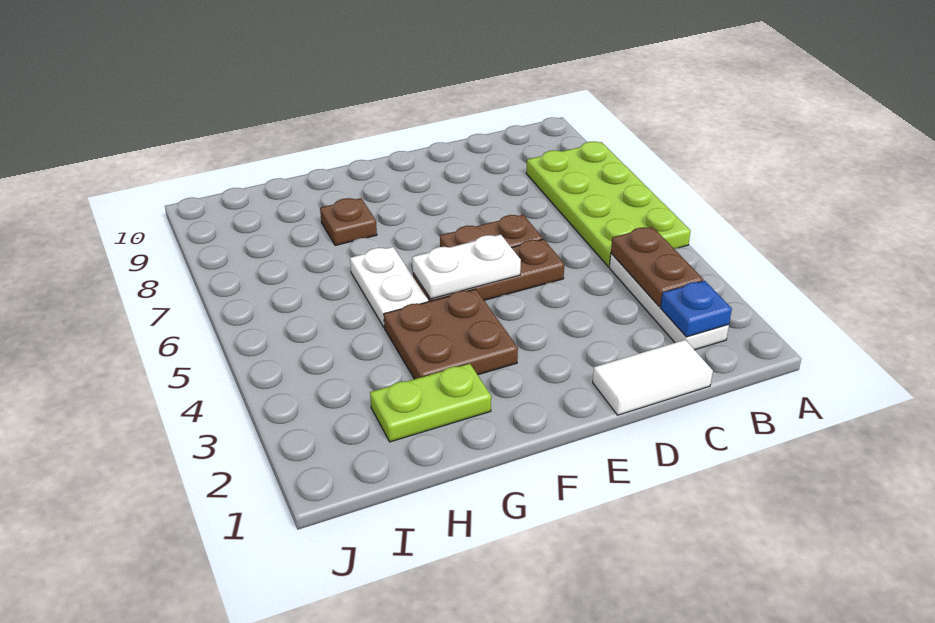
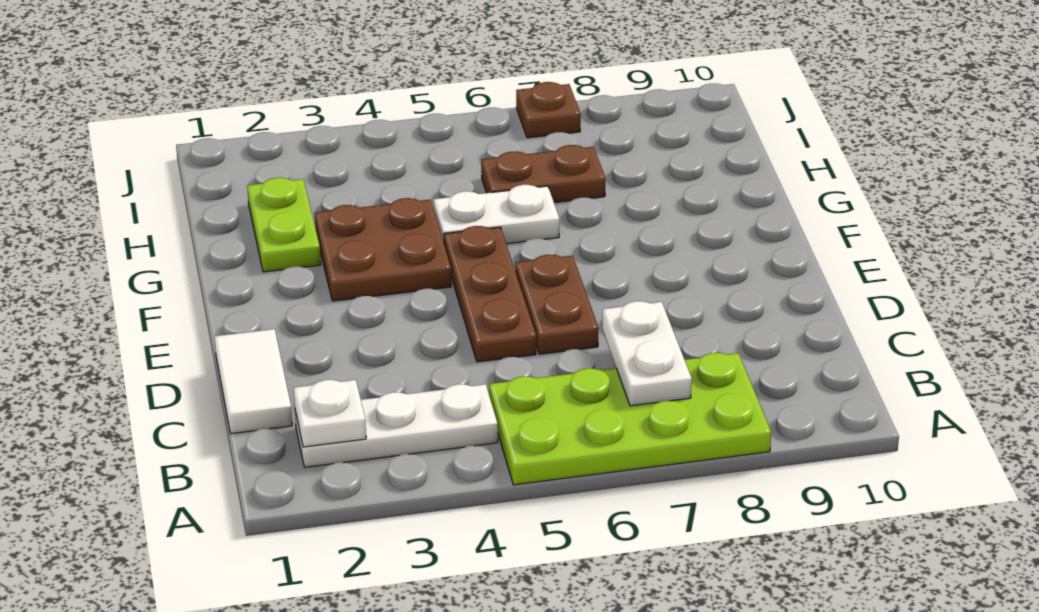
blue 1x1 plate [661,281,732,337] -> white 1x1 plate [294,380,366,447]
brown 1x2 plate [611,227,703,307] -> brown 1x2 plate moved to [481,145,606,203]
white 1x2 plate [412,235,521,299] -> white 1x2 plate moved to [602,301,692,406]
brown 1x1 plate [320,198,377,245] -> brown 1x1 plate moved to [516,82,581,138]

